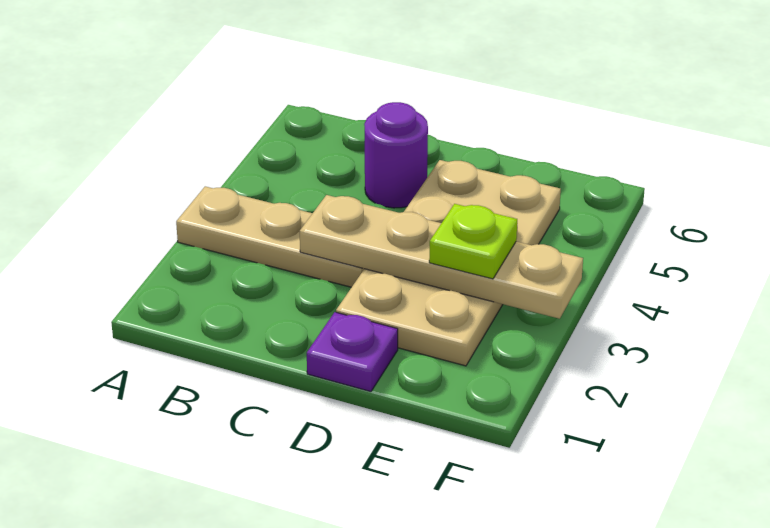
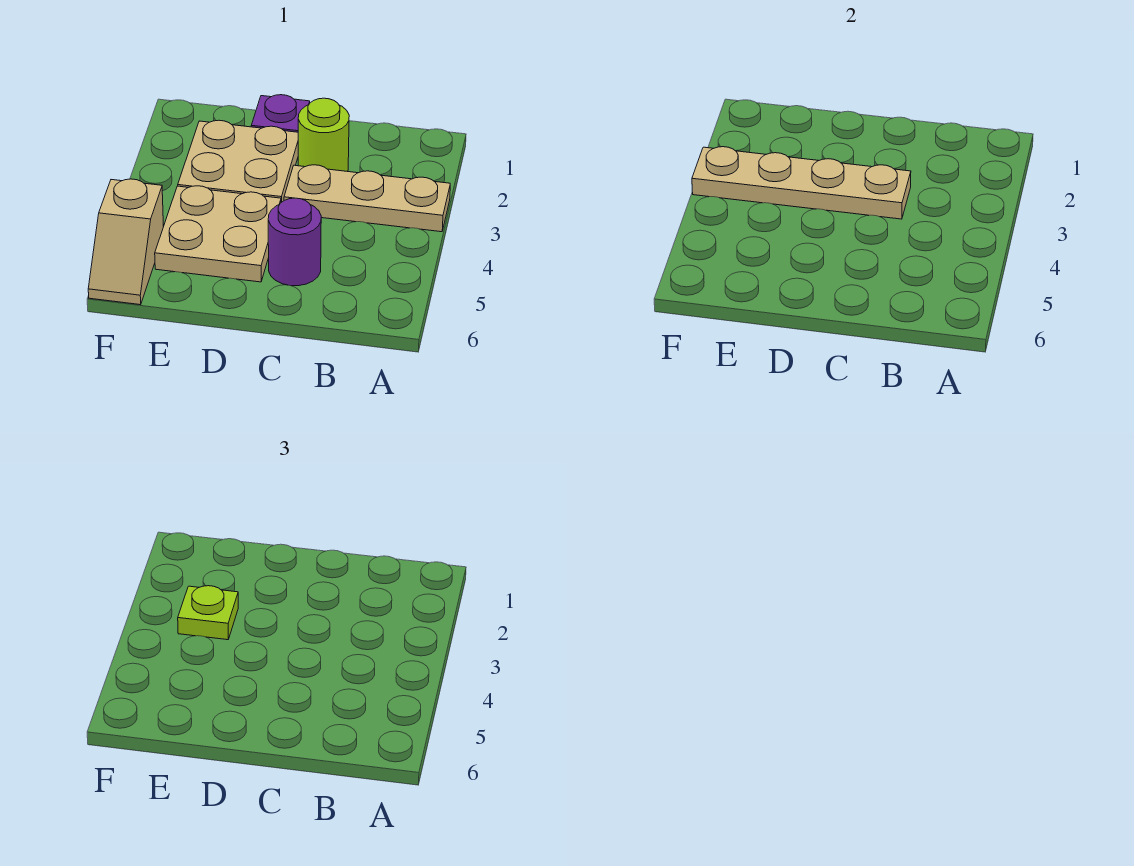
none -> lime 1x1 round brick [298,98,349,171]
none -> tan 1x2 slope [88,179,164,305]

